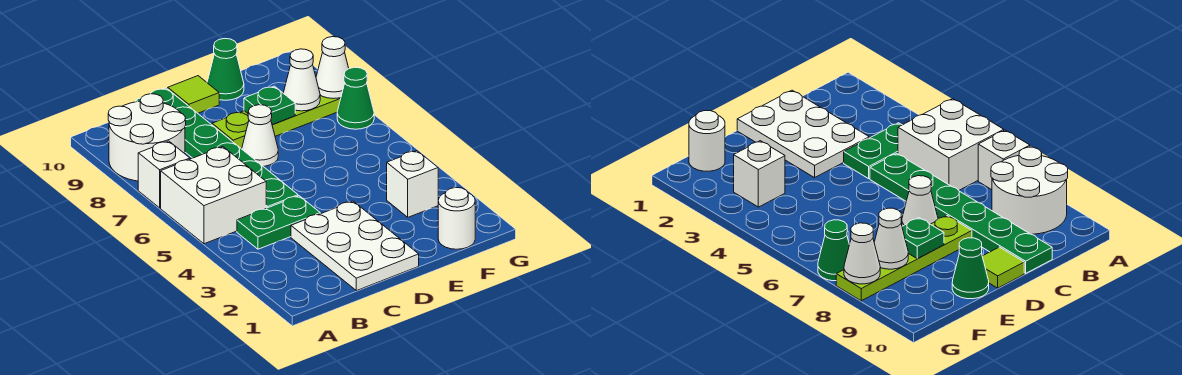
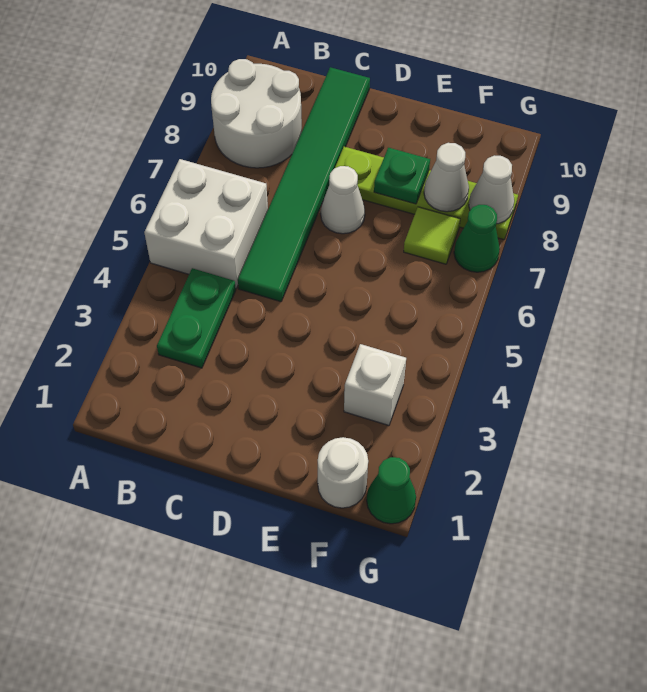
white 1x1 brick [138,141,190,208] -> none
green 1x2 plate [237,196,320,249] -> green 1x2 plate turned to [157,268,236,368]
white 2x3 plate [291,201,419,291] -> none
green 1x6 plate [136,88,298,208] -> green 1x6 tile [238,67,370,302]
lime 1x1 tile [168,76,219,113] -> lime 1x1 tile moved to [404,207,460,264]
green 1x1 cone [207,39,244,100] -> green 1x1 cone moved to [367,457,416,524]

